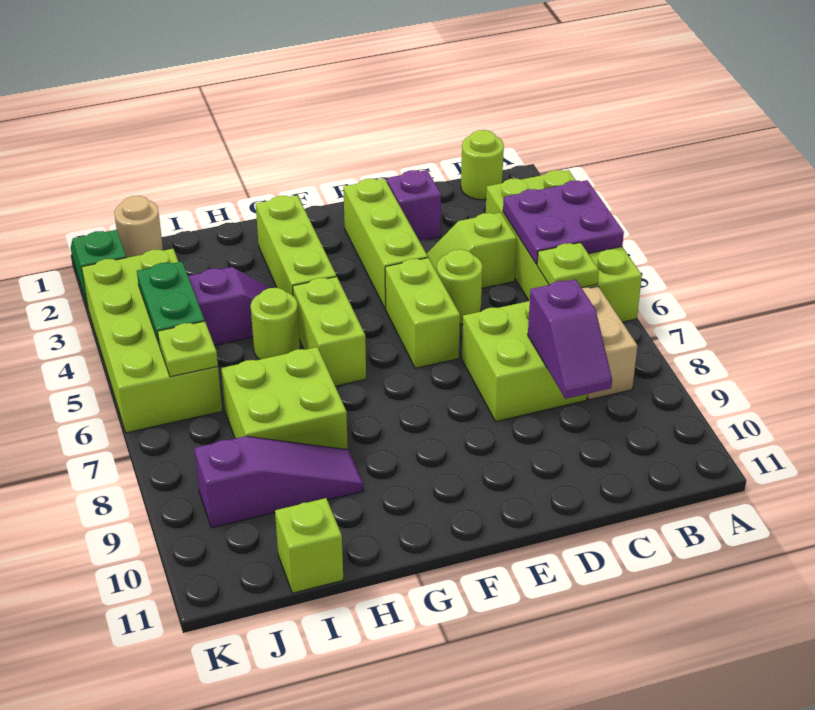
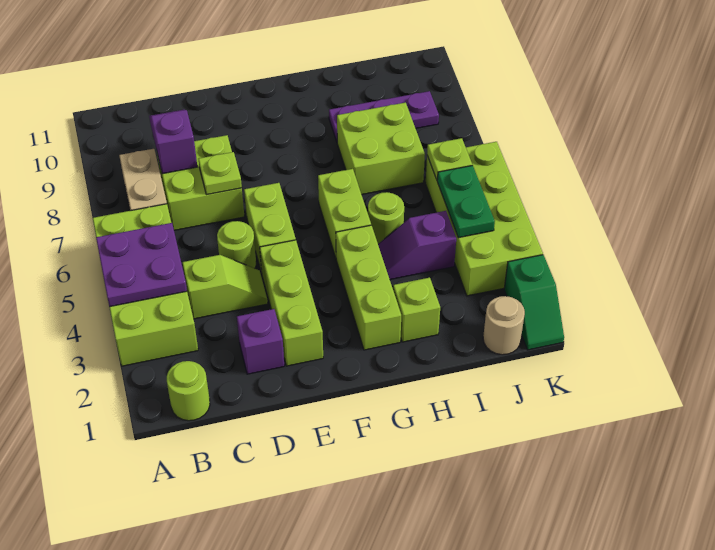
lime 1x1 plate [537,243,599,288] -> lime 1x1 plate moved to [199,152,242,195]
purple 1x3 slope [194,436,363,528] -> purple 1x3 plate [329,91,439,142]
lime 1x1 brick [275,498,343,593] -> lime 1x1 brick moved to [393,278,440,342]

